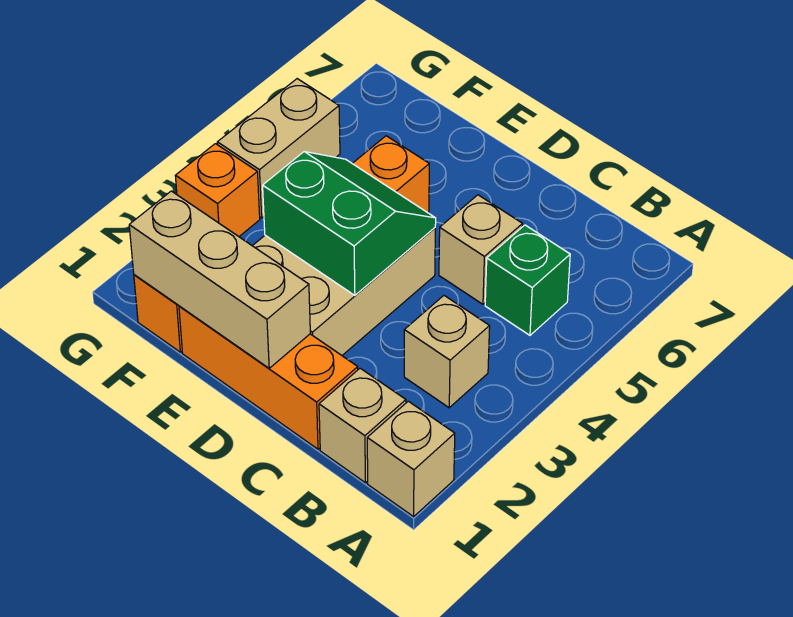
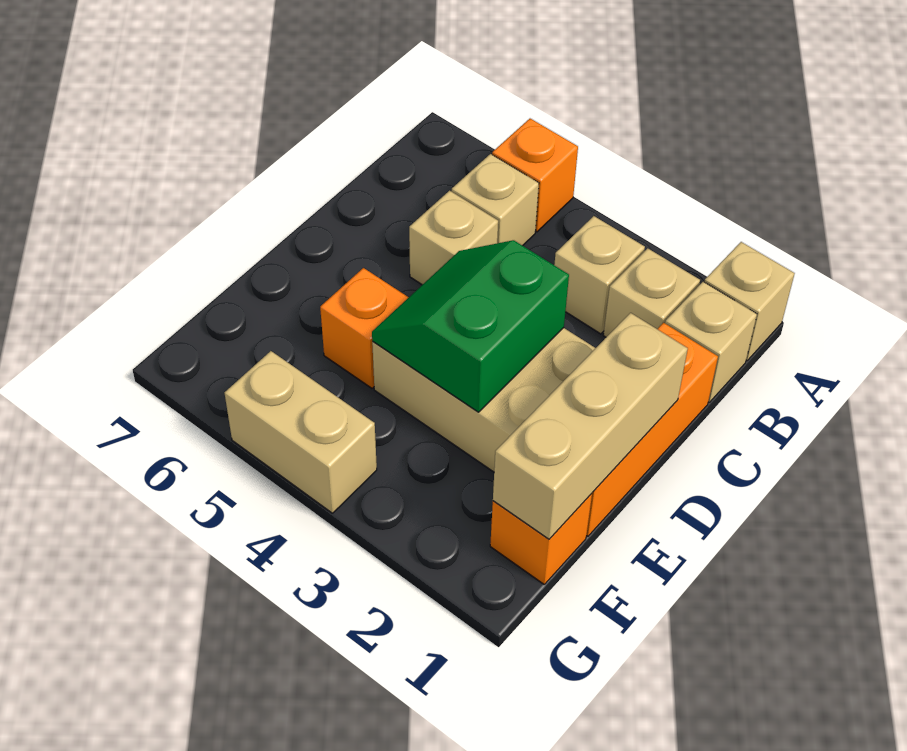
none -> tan 1x1 brick [603,248,700,337]
green 1x1 brick [485,225,570,335] -> tan 1x1 brick [452,154,539,246]
orange 1x1 brick [175,144,260,236] -> orange 1x1 brick moved to [492,119,578,232]

